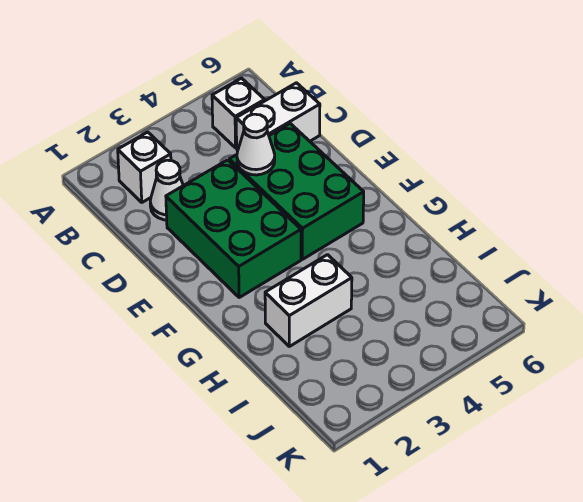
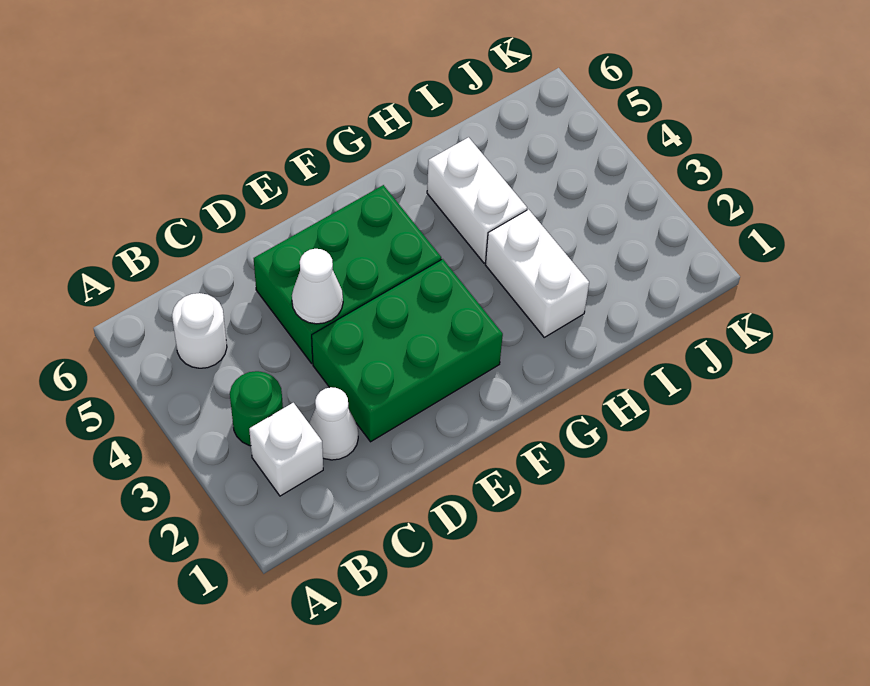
none -> green 1x1 round brick [230,371,283,446]
white 1x1 brick [212,78,265,148] -> white 1x1 round brick [172,293,227,368]
white 1x2 brick [236,83,320,150] -> white 1x2 brick moved to [427,137,527,263]

